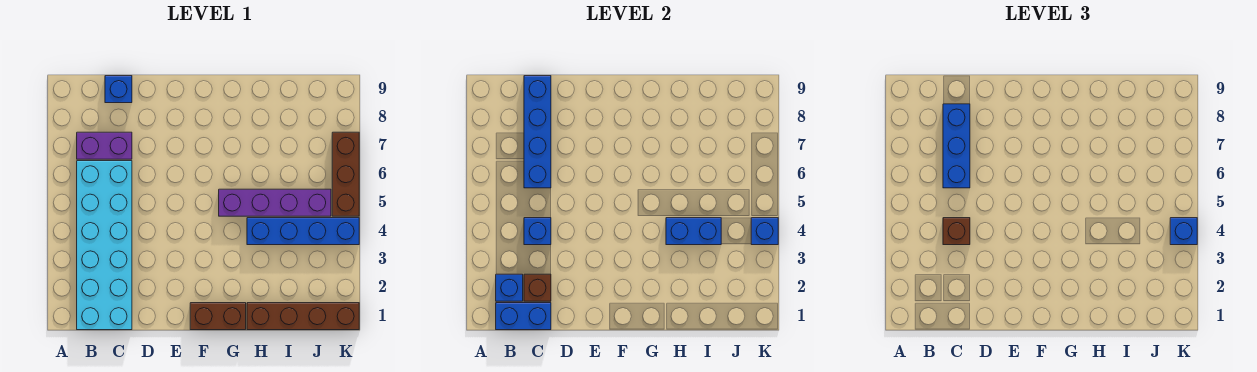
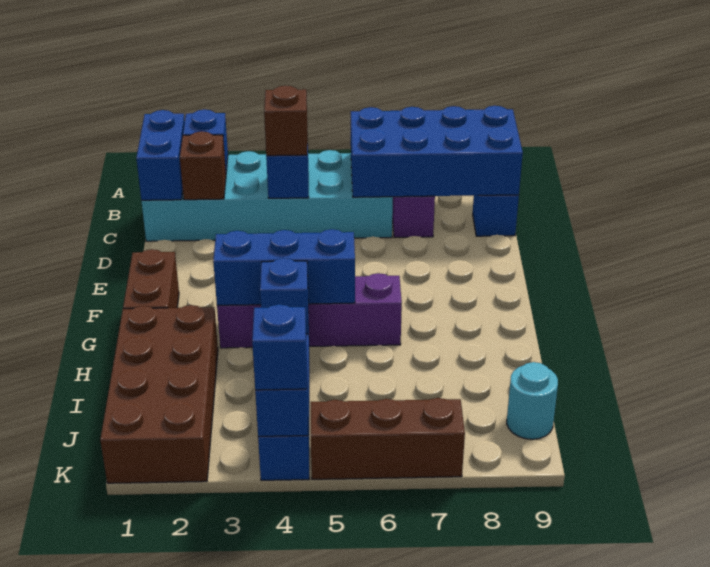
blue 1x4 brick [524,76,551,188] -> blue 2x4 brick [351,106,523,197]
blue 1x3 brick [943,104,970,188] -> blue 1x3 brick moved to [213,229,355,305]
purple 1x4 brick [219,189,331,216] -> purple 1x4 brick turned to [217,273,402,348]
brown 1x4 brick [247,303,359,330] -> brown 2x4 brick [100,305,218,483]
blue 1x2 brick [666,218,721,245] -> blue 1x1 brick [260,258,308,334]
none -> cyan 1x1 round brick [507,362,558,439]

